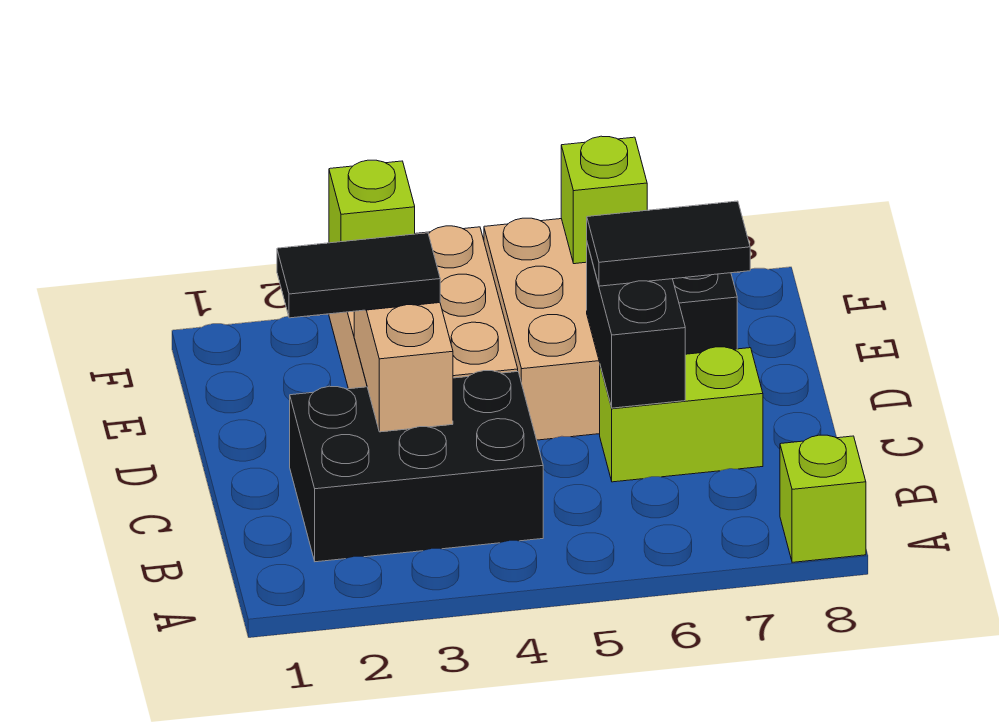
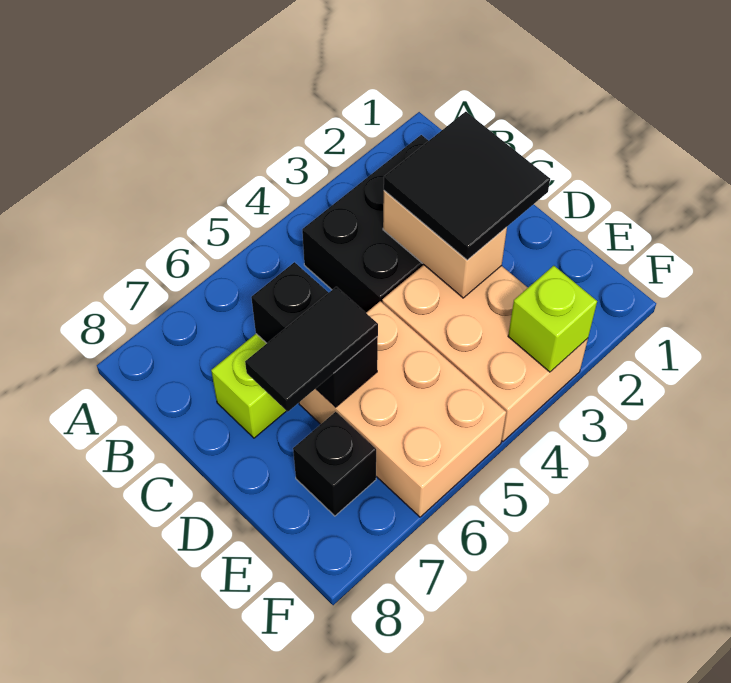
lime 1x1 brick [780,435,866,562] -> none
black 1x2 tile [277,233,440,318] -> black 2x2 tile [384,112,550,260]
lime 1x1 brick [561,136,647,264] -> none

